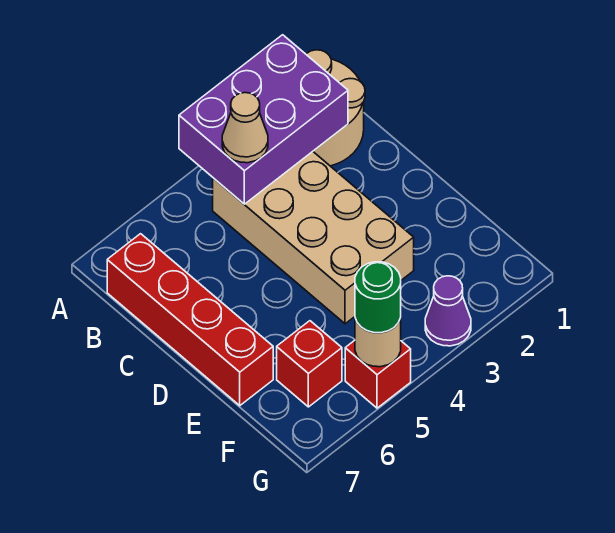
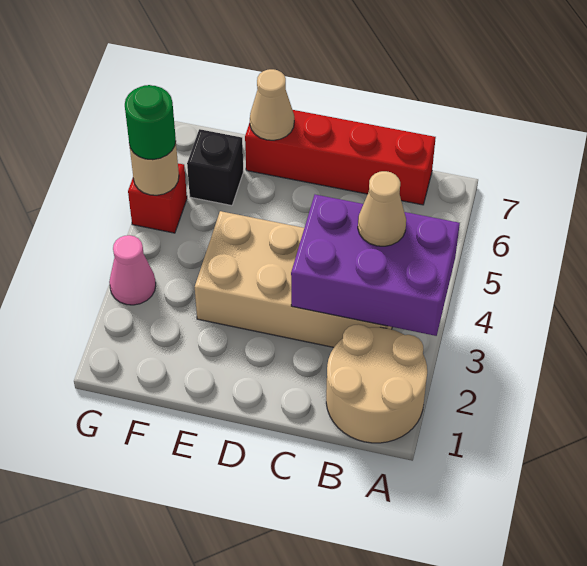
purple 2x3 brick [179,35,348,204] -> purple 2x3 brick turned to [291,195,460,336]
none -> tan 1x1 cone [250,69,294,140]
red 1x1 brick [277,321,342,407] -> black 1x1 brick [187,129,244,206]
purple 1x1 cone [425,276,471,346] -> pink 1x1 cone [109,235,156,305]

